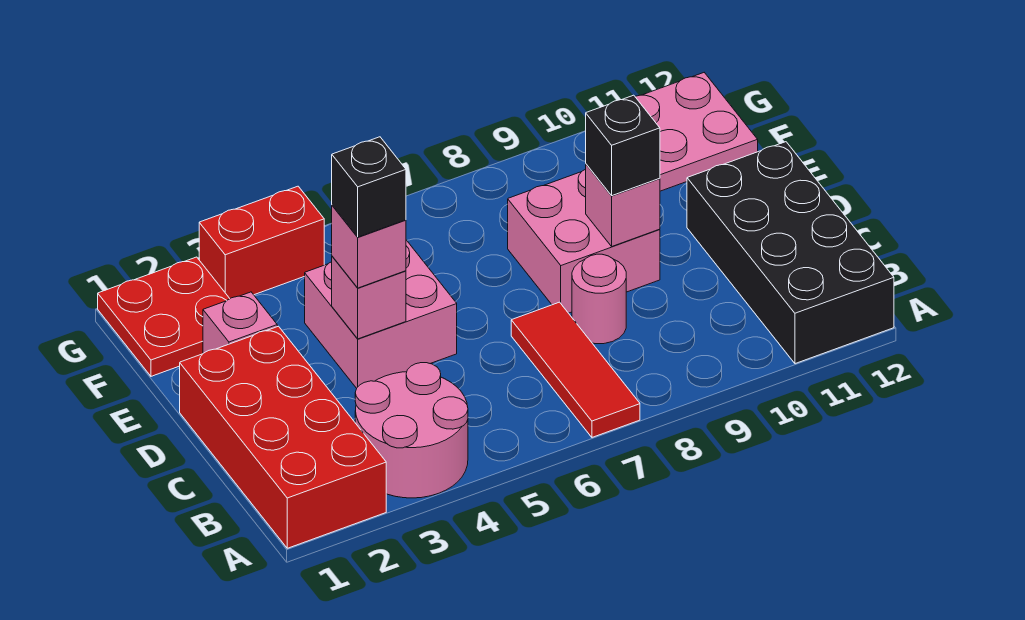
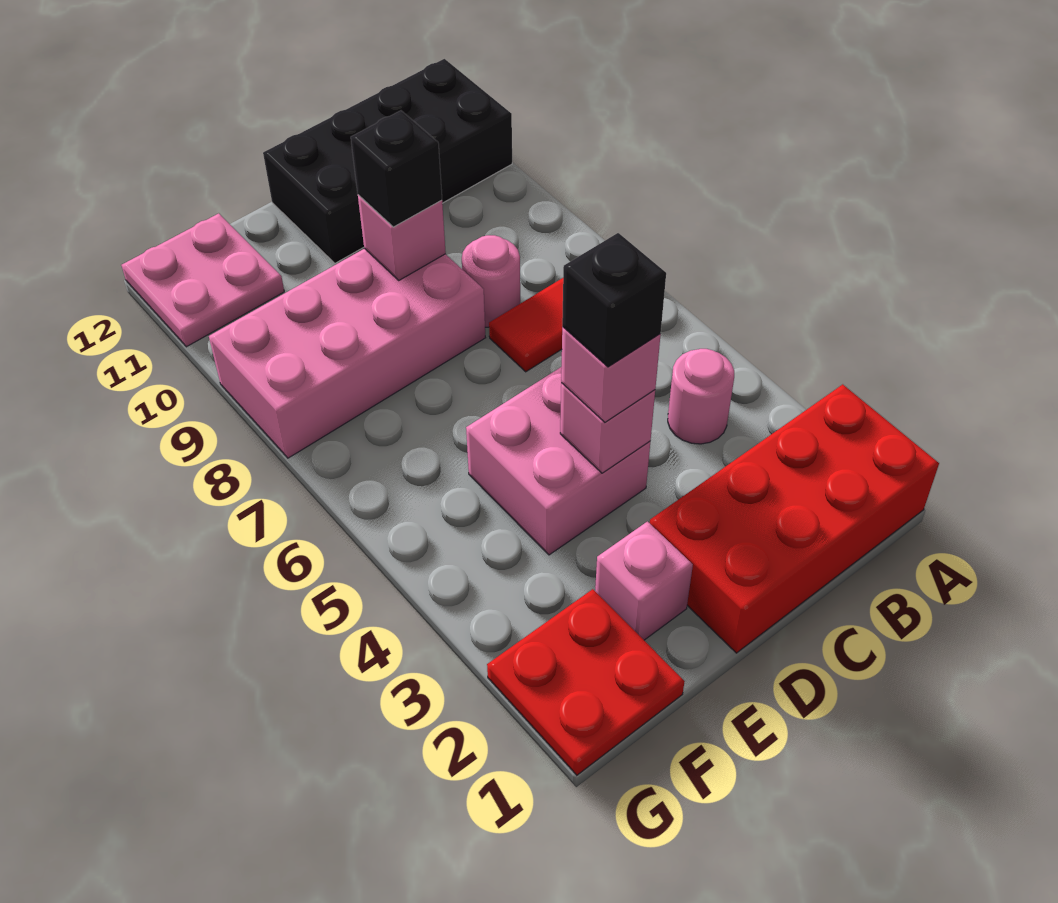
pink 2x2 round brick [355,363,468,498] -> pink 1x1 round brick [668,349,734,444]
pink 2x2 brick [508,169,660,313] -> pink 2x4 brick [209,248,485,458]
red 1x2 brick [199,186,324,298] -> none

